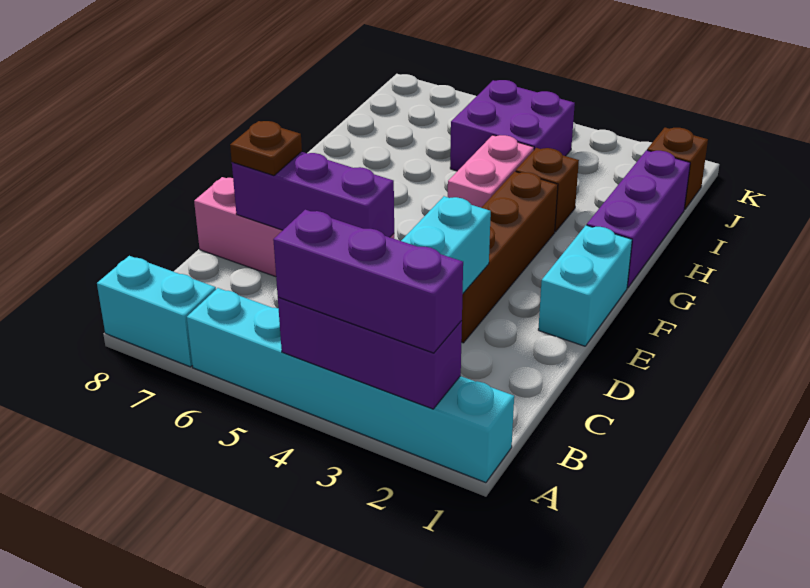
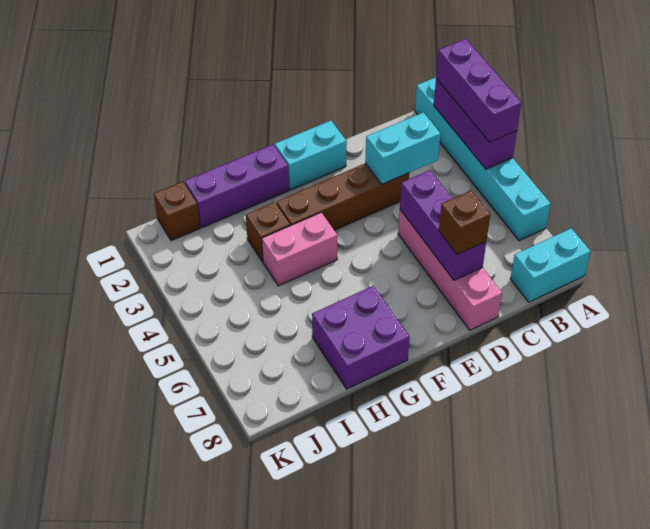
cyan 1x2 brick [97,256,216,367] -> cyan 1x2 brick turned to [510,228,591,302]
brown 1x1 plate [230,121,302,176] -> brown 1x1 brick [439,191,490,255]
purple 2x2 brick [450,80,575,171] -> purple 2x2 brick moved to [312,286,410,389]

